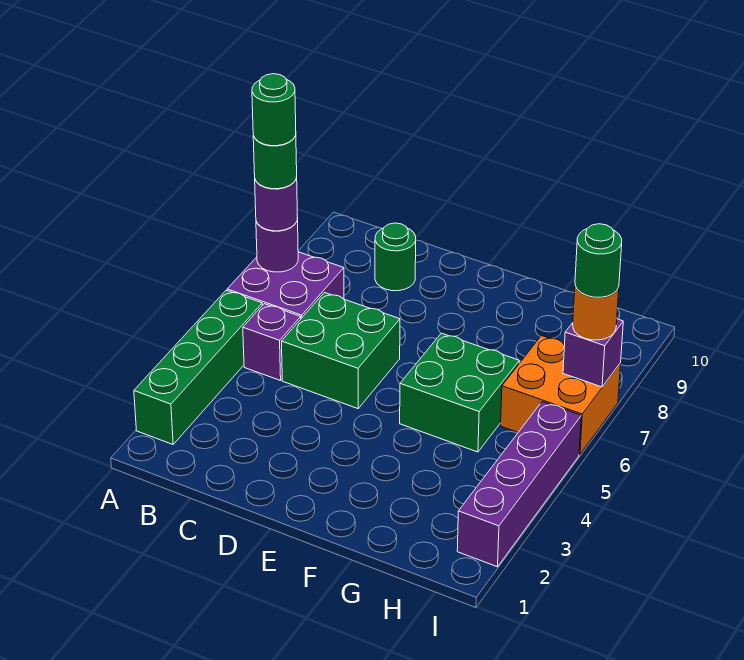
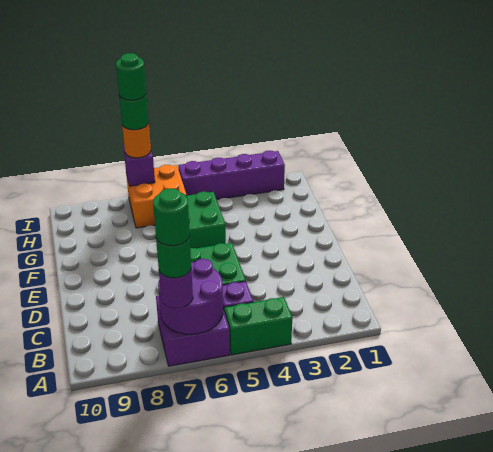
green 1x4 brick [134,290,262,444] -> green 1x2 brick [224,297,292,355]
purple 1x1 round brick [256,217,298,272] -> purple 2x2 round brick [158,259,223,334]
green 1x1 round brick [375,223,416,291] -> green 1x1 round brick moved to [116,53,146,100]

